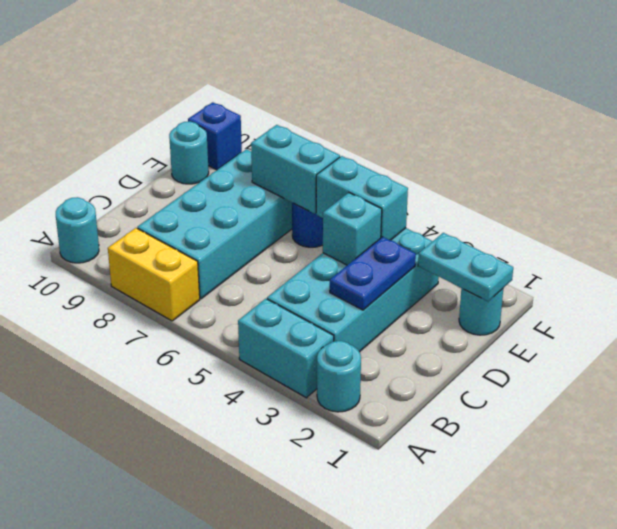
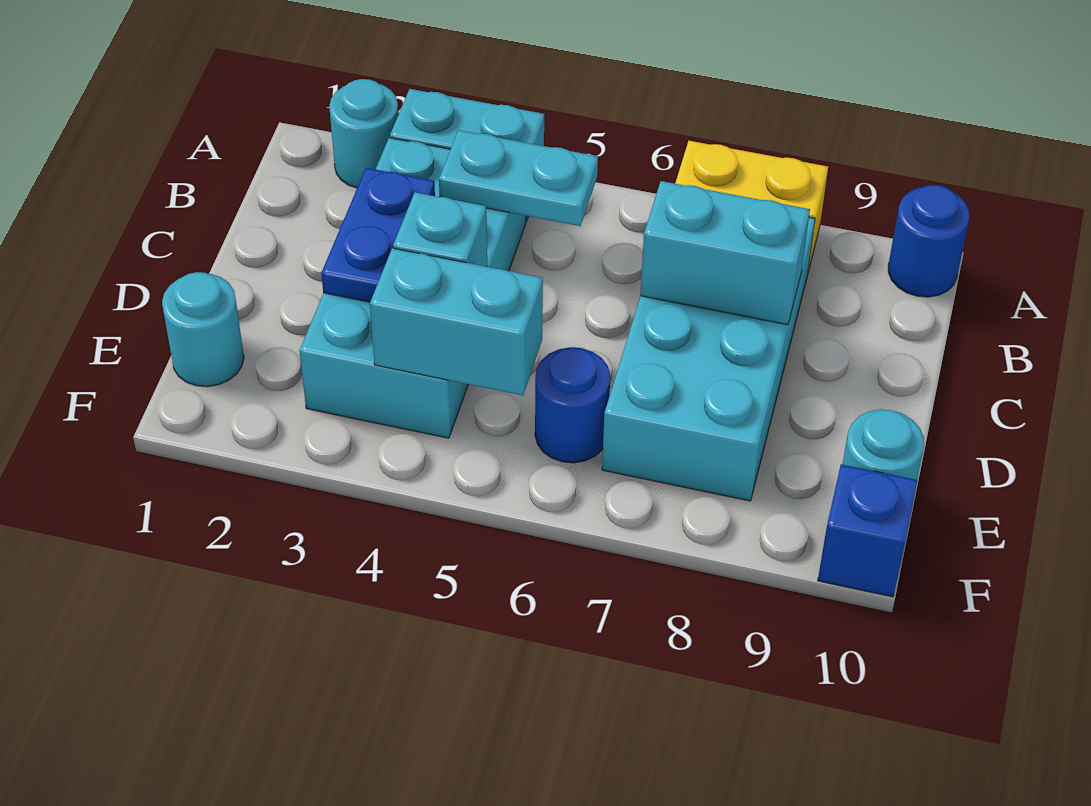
cyan 1x1 round brick [56,197,99,263] -> blue 1x1 round brick [888,185,969,297]
cyan 1x2 plate [418,233,513,301] -> cyan 1x2 plate moved to [439,130,598,226]
cyan 1x2 brick [251,125,340,214] -> cyan 1x2 brick moved to [640,181,810,325]

